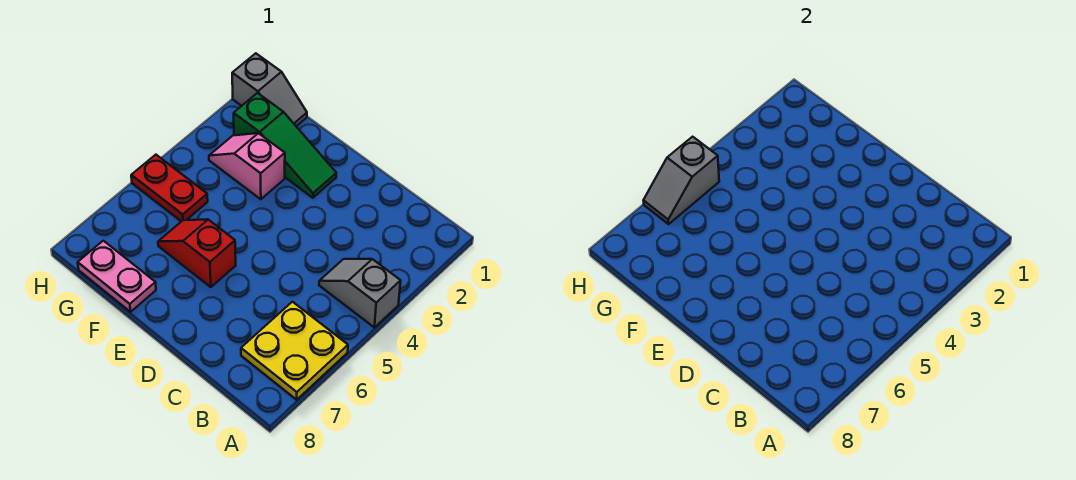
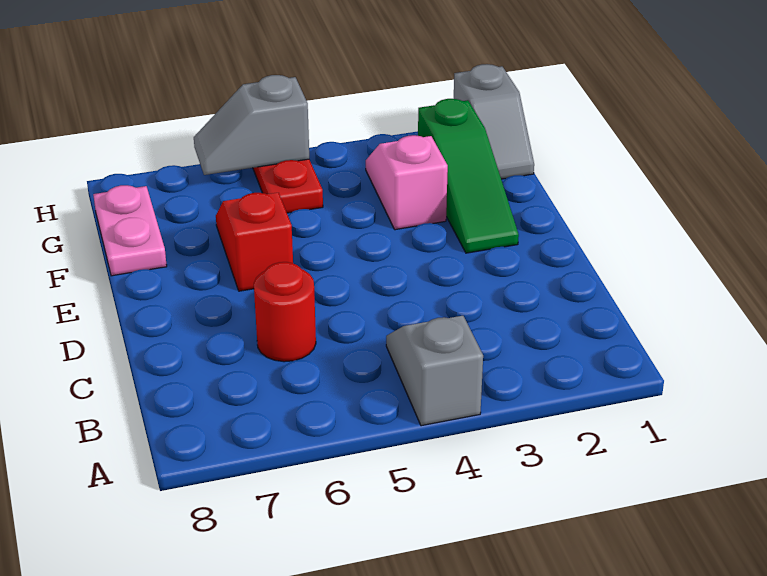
yellow 2x2 plate [241,302,348,400] -> none
none -> red 1x1 round brick [254,262,316,362]

